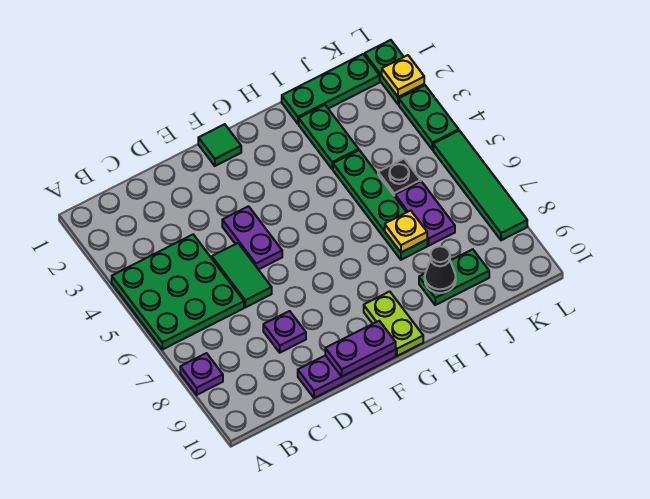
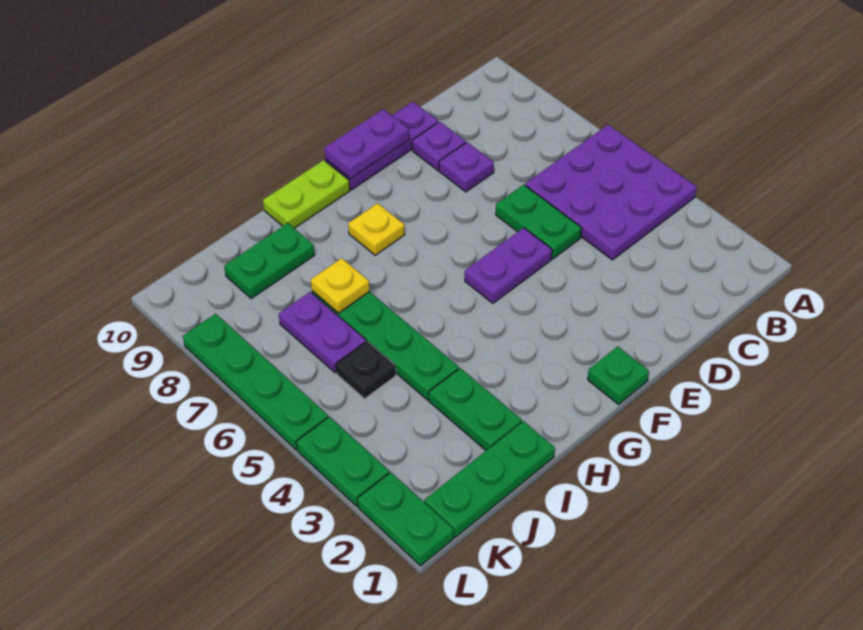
green 3x3 plate [112,235,244,350] -> purple 3x3 plate [525,125,697,260]
purple 1x1 plate [180,353,223,395] -> purple 1x1 plate moved to [412,122,466,171]
green 1x2 tile [212,243,272,307] -> green 1x2 plate [496,185,582,259]
purple 1x2 plate [222,206,282,270] -> purple 1x2 plate turned to [465,228,552,303]
green 1x1 tile [198,124,241,166] -> green 1x1 plate [588,346,649,404]
lime 1x2 plate [364,291,423,356] -> lime 1x2 plate turned to [263,160,350,228]
black 1x1 cone [425,246,456,293] -> none
yellow 1x1 plate [382,55,424,97] -> yellow 1x1 plate moved to [348,203,405,255]
green 1x4 tile [433,131,527,240] -> green 1x4 plate [183,314,328,450]

